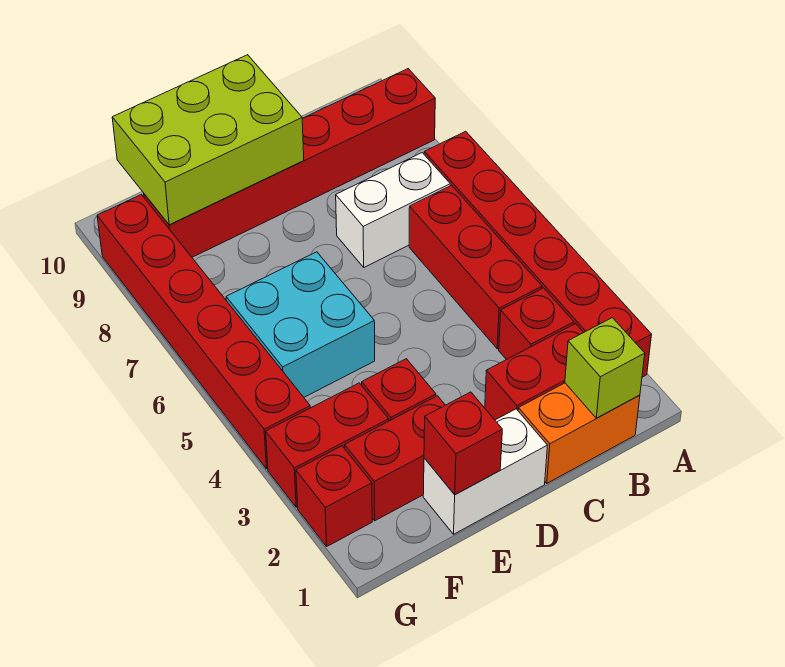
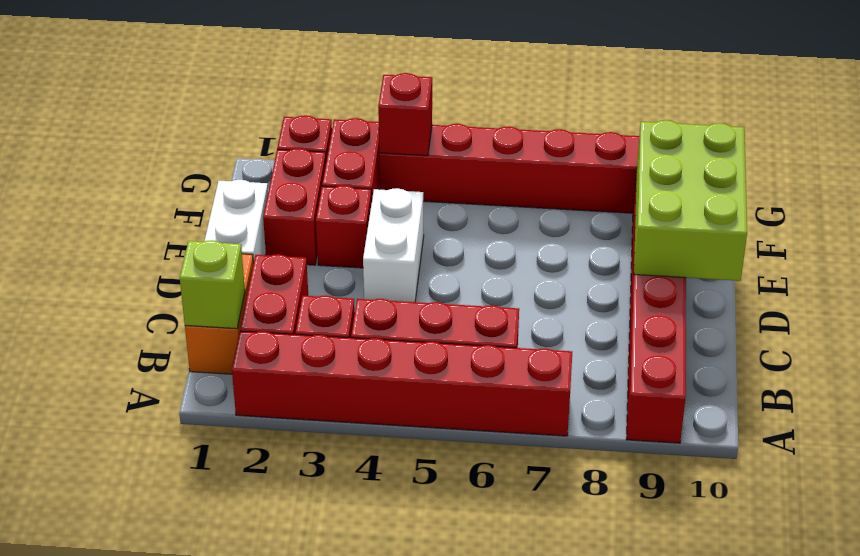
white 1x2 brick [336,153,450,267] -> white 1x2 brick moved to [363,188,424,302]
red 1x1 brick [424,392,502,495] -> red 1x1 brick moved to [378,73,432,156]
cyan 2x2 brick [226,252,375,397] -> none

